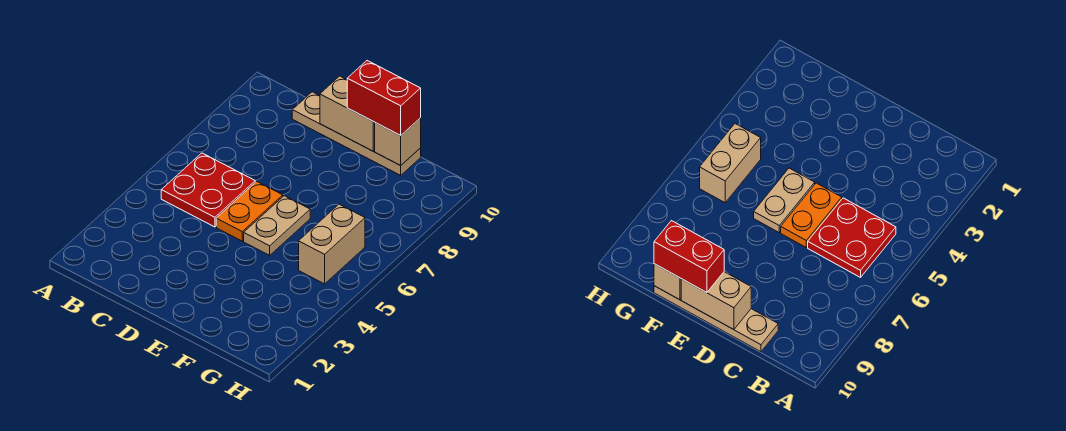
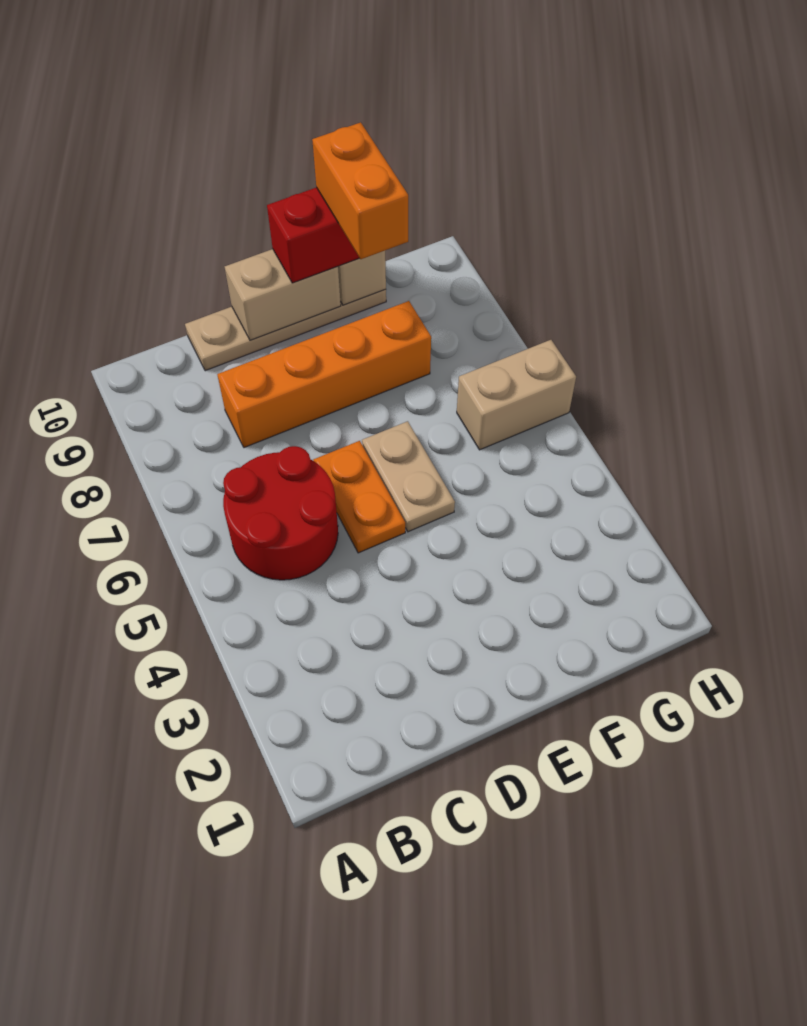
red 2x2 plate [161,153,255,227] -> red 2x2 round brick [223,446,338,580]
none -> orange 1x4 brick [217,301,431,448]
none -> orange 1x2 brick [312,122,408,259]
tan 1x2 brick [299,204,365,284] -> tan 1x2 brick turned to [457,340,576,450]

